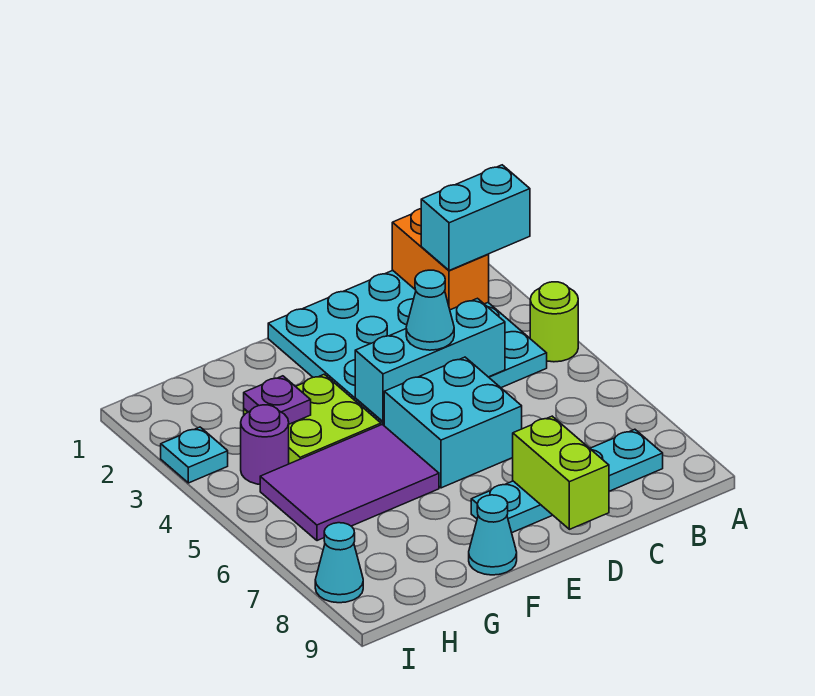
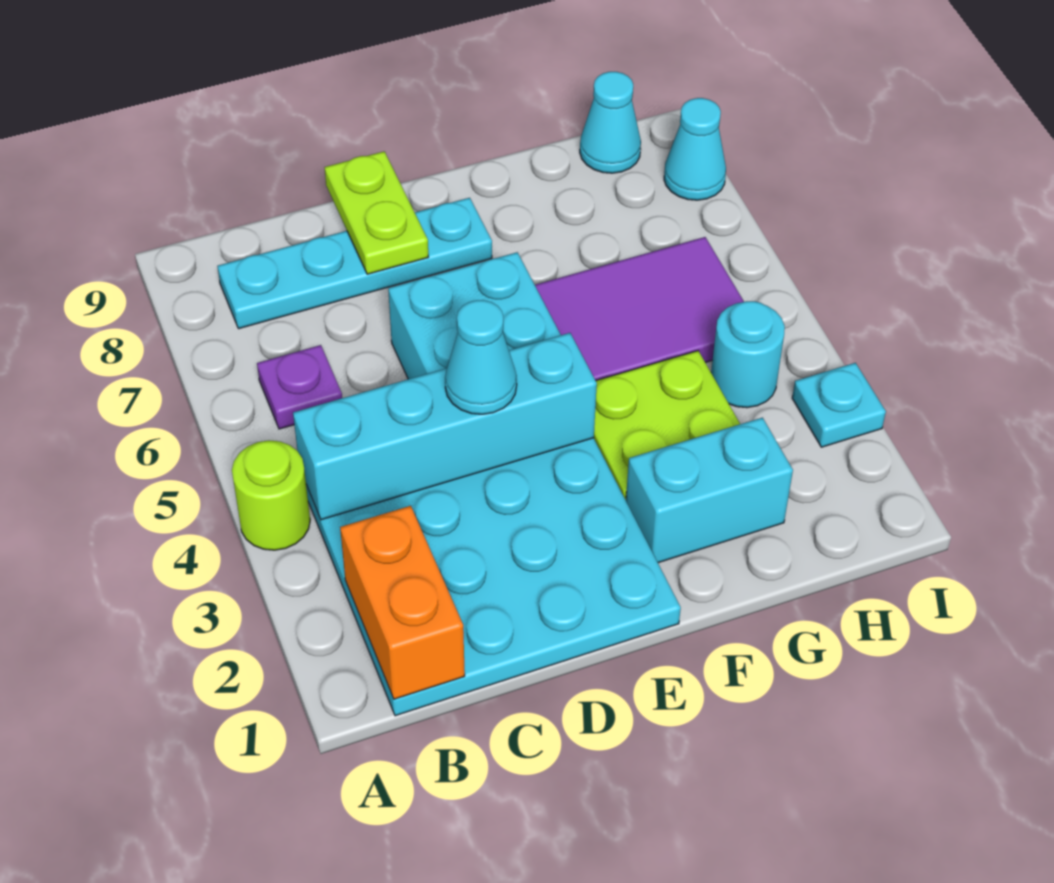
cyan 1x2 brick [421,165,530,271] -> cyan 1x2 brick moved to [626,418,793,563]
cyan 1x3 brick [355,298,505,422] -> cyan 1x4 brick [293,333,597,520]
lime 1x2 brick [513,416,609,529] -> lime 1x2 plate [325,151,428,274]
cyan 1x1 cone [469,495,517,575] -> cyan 1x1 cone moved to [580,72,641,173]
purple 1x1 plate [244,376,311,424] -> purple 1x1 plate moved to [257,345,342,429]
purple 1x1 round brick [241,405,289,484] -> cyan 1x1 round brick [711,301,785,408]

